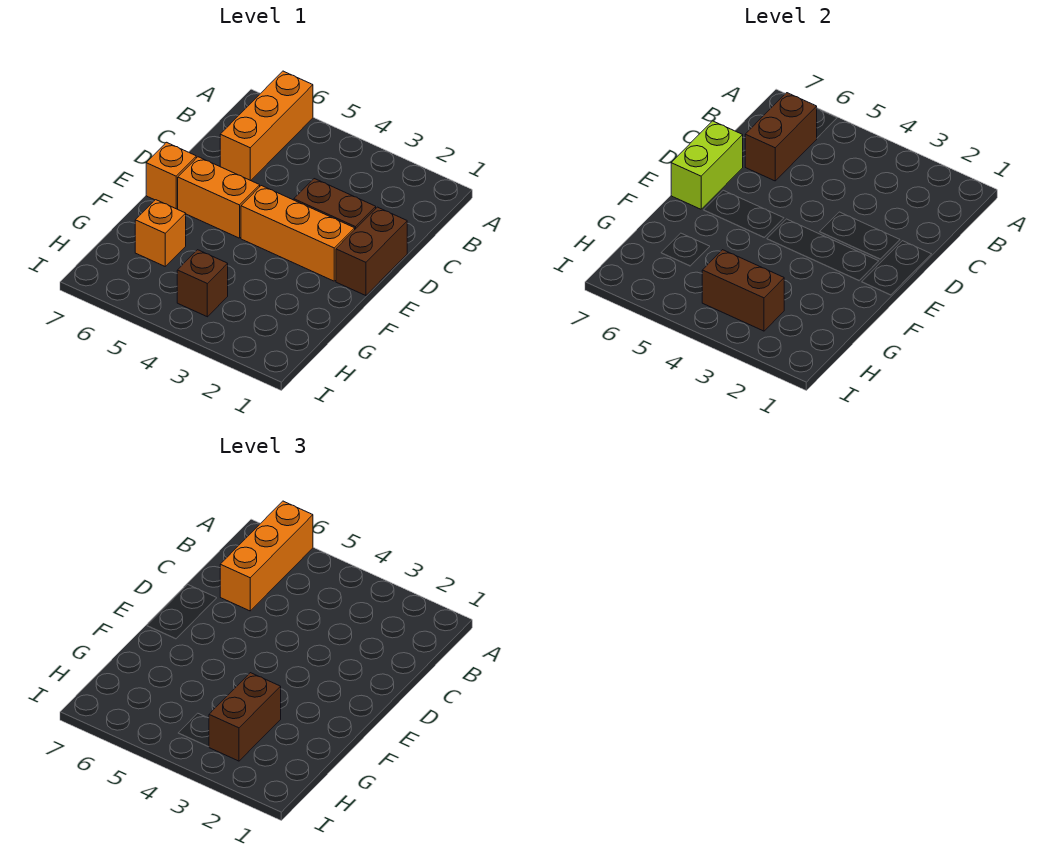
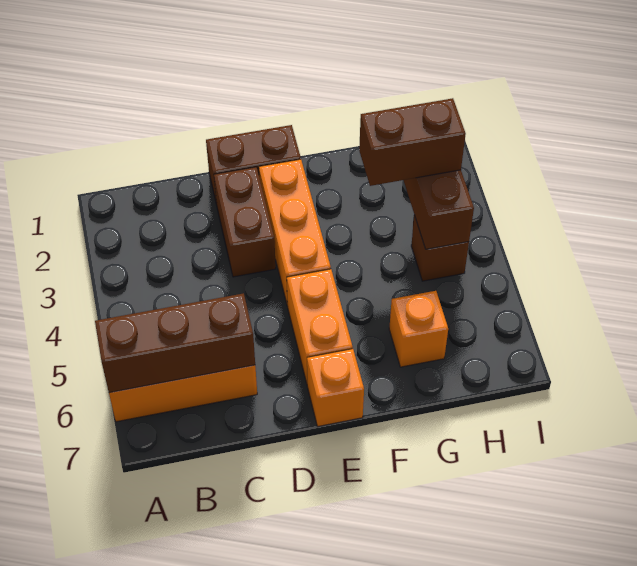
orange 1x3 brick [220,501,313,611] -> none
brown 1x2 brick [745,93,817,181] -> brown 1x3 brick [95,293,255,393]
lime 1x2 brick [671,121,743,209] -> none

